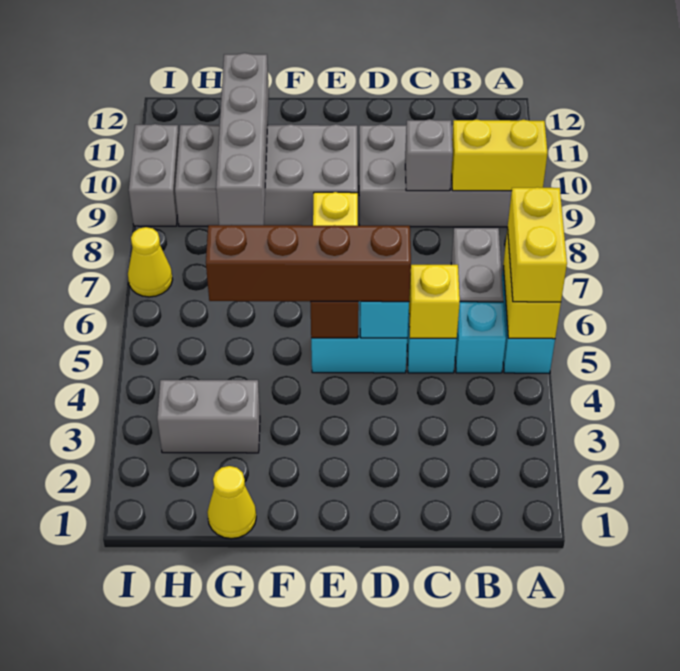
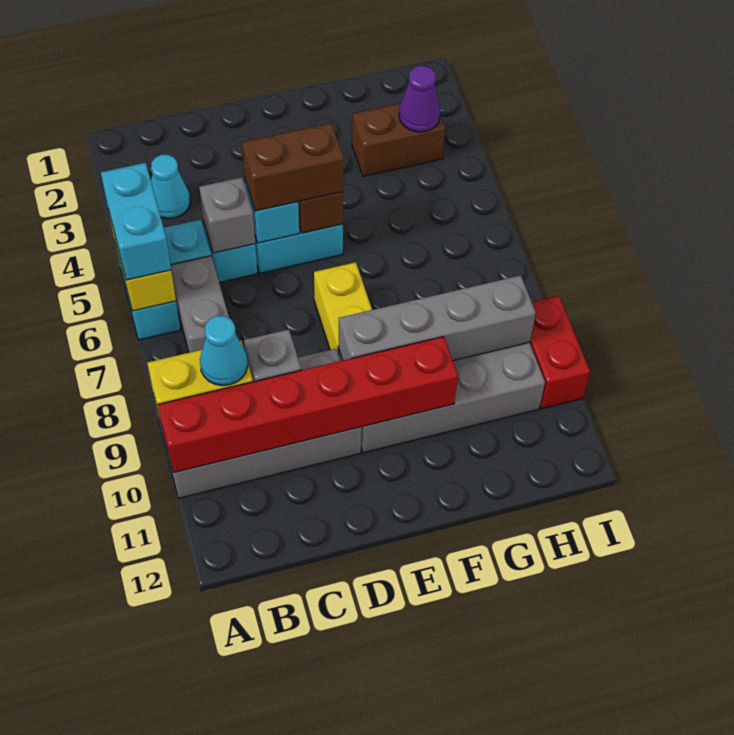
yellow 1x2 brick [508,187,567,302] -> cyan 1x2 brick [101,163,171,280]
none -> red 1x6 brick [158,337,458,473]
none -> cyan 1x1 cone [151,155,190,219]
none -> cyan 1x1 cone [200,316,248,386]
yellow 1x1 brick [409,265,460,338] -> grey 1x1 brick [199,177,255,253]
brown 1x4 brick [206,225,411,302] -> brown 1x2 brick [242,123,344,211]
yellow 1x1 cone [207,466,256,539] -> none
grey 1x2 brick [157,380,260,453] -> brown 1x2 brick [352,103,445,177]
grey 1x4 brick [216,53,269,225] -> grey 1x4 brick turned to [338,275,536,361]
none -> purple 1x1 cone [399,66,441,132]
yellow 1x1 cone [128,227,173,297] -> none
grey 1x2 brick [129,124,179,226] -> red 1x2 brick [530,296,590,409]

